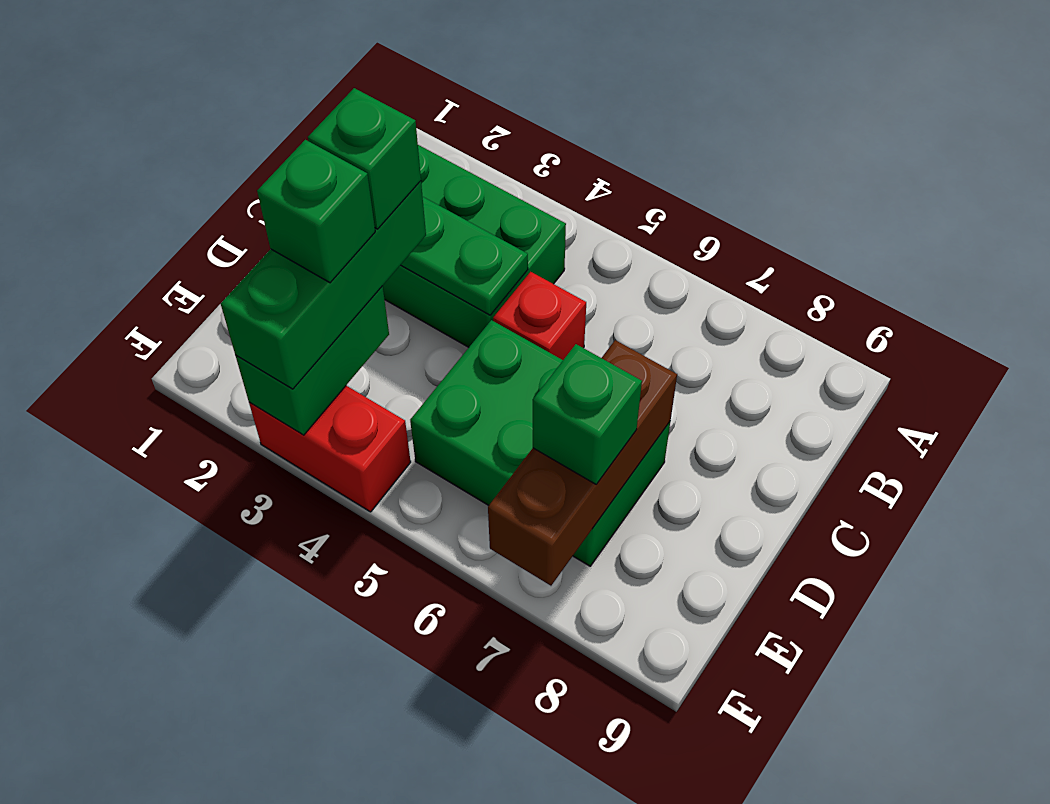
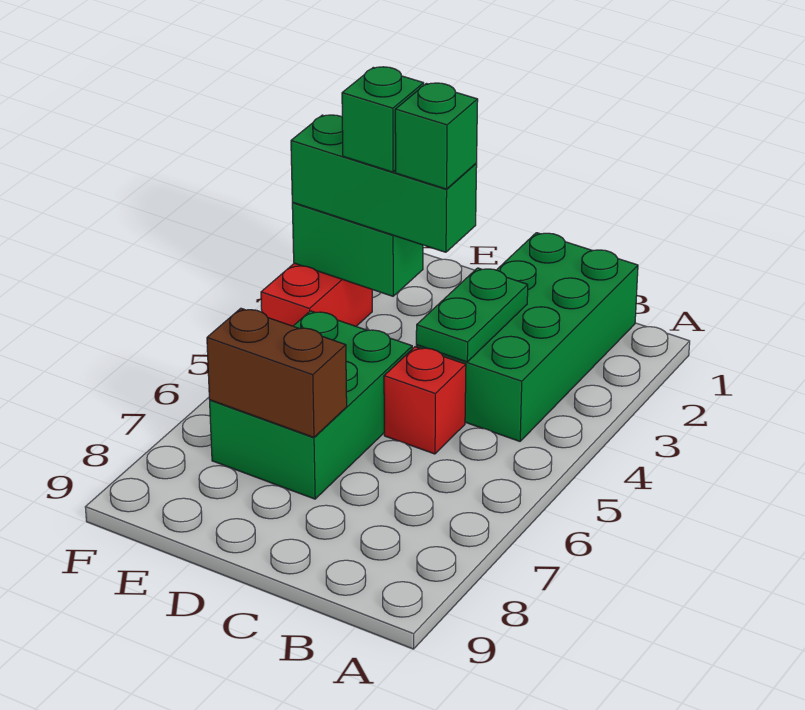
brown 1x3 brick [488,340,677,586] -> brown 1x2 brick [207,308,347,437]
green 1x1 brick [533,344,642,484] -> none

